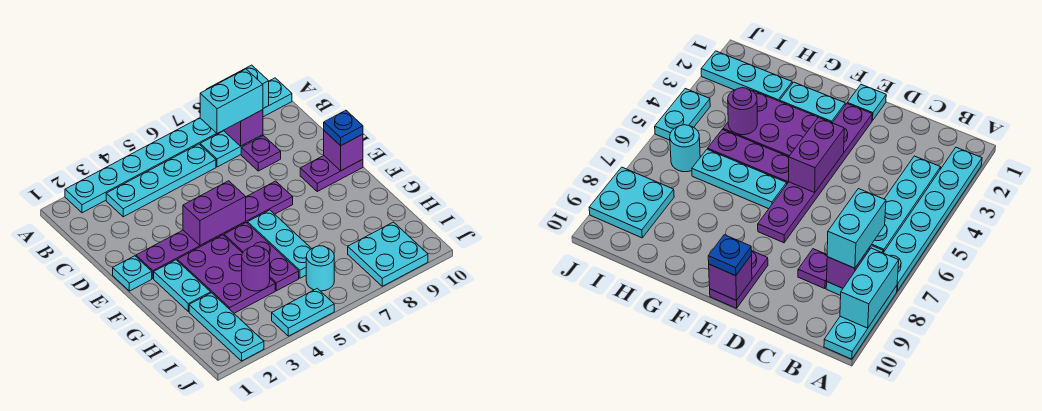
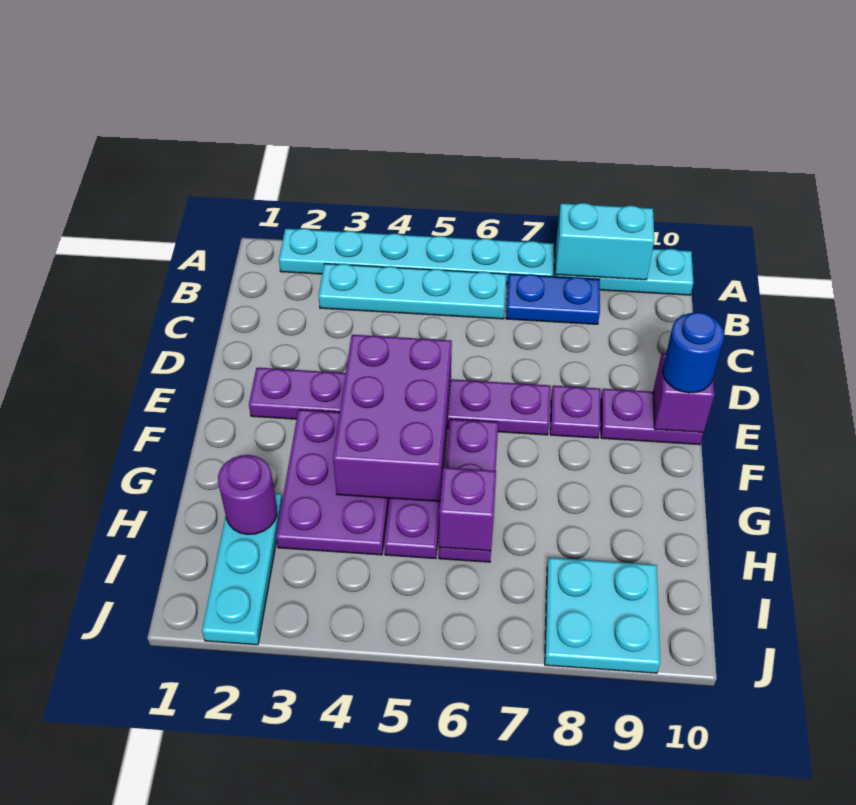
cyan 1x2 plate [200,131,263,167] -> blue 1x2 plate [506,274,600,324]
cyan 1x2 brick [200,69,263,133] -> none
purple 1x1 brick [224,110,263,146] -> purple 1x1 brick moved to [439,467,496,551]
purple 1x1 plate [241,136,281,171] -> purple 1x1 plate moved to [550,386,601,438]
cyan 1x1 plate [113,256,152,291] -> none
purple 1x2 brick [183,181,246,245] -> purple 2x3 brick [333,335,452,501]
blue 1x1 plate [324,110,363,146] -> blue 1x1 round brick [663,312,724,393]
cyan 1x2 plate [154,260,211,312] -> none
cyan 1x3 plate [248,210,311,278] -> purple 1x3 plate [439,419,498,562]
purple 1x1 round brick [242,246,270,291] -> purple 1x1 round brick moved to [218,455,277,535]
cyan 1x1 round brick [306,246,334,291] -> none
cyan 1x2 plate [272,288,334,336] -> none

